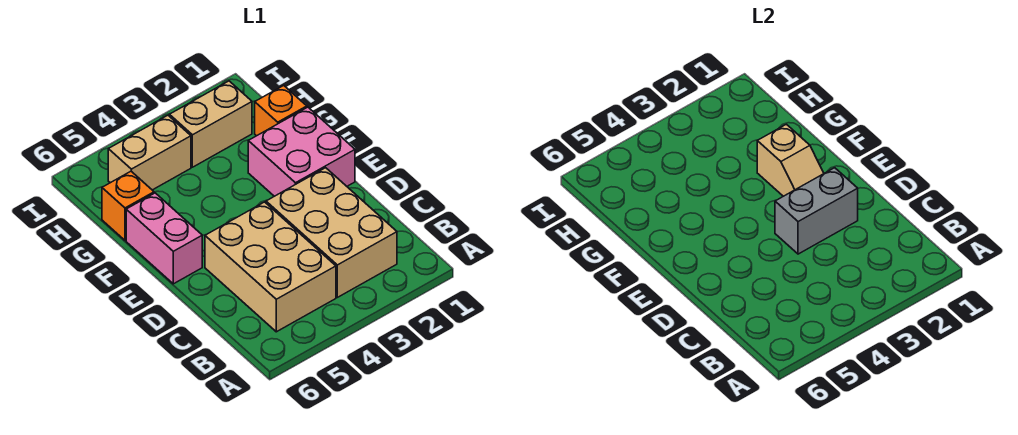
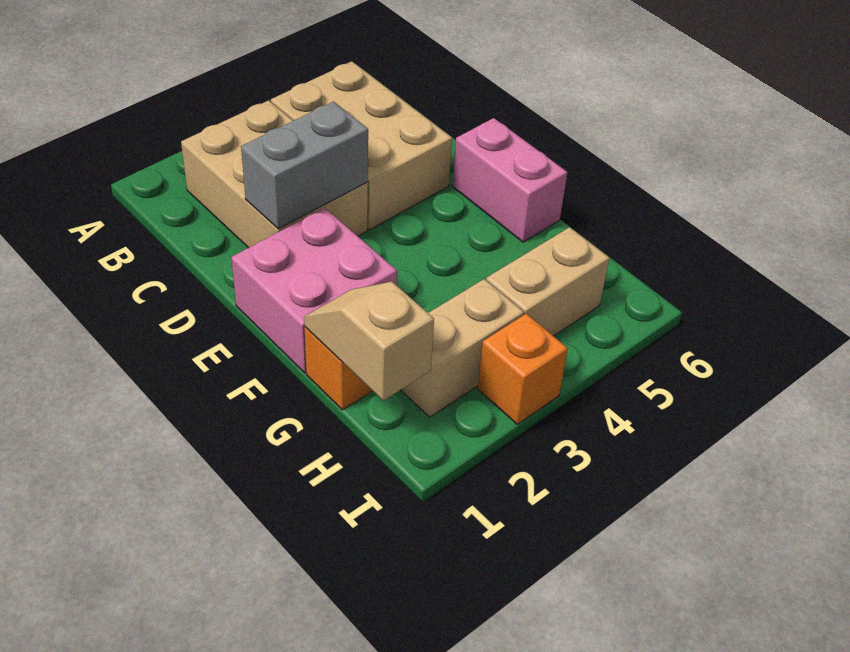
tan 1x2 slope [757,124,824,196] -> tan 1x2 slope moved to [304,281,434,401]
orange 1x1 brick [102,171,154,240] -> orange 1x1 brick moved to [478,314,568,424]

